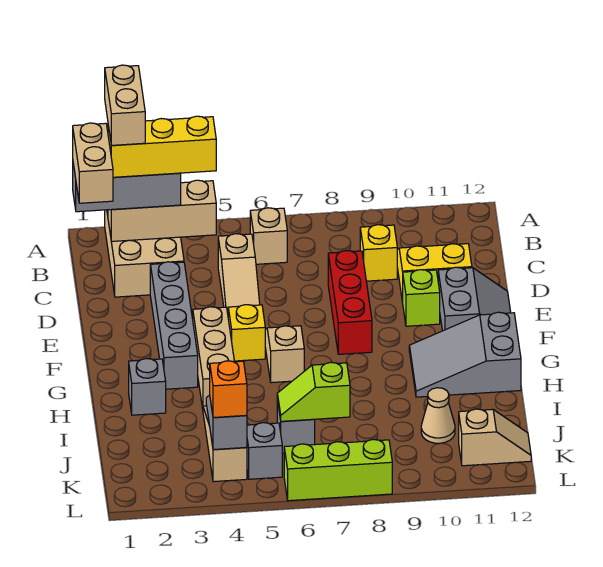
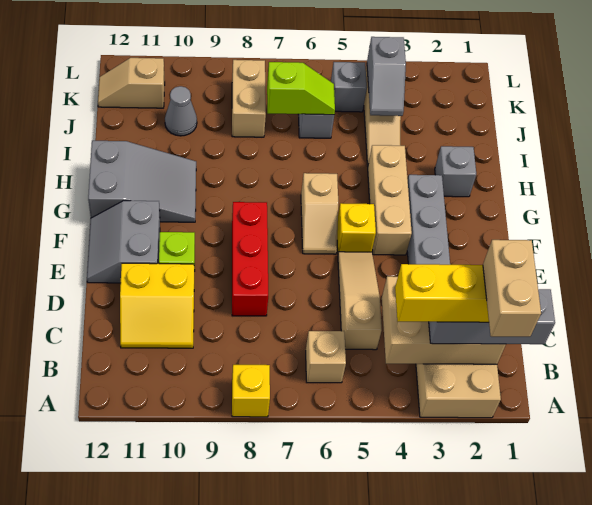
tan 1x2 brick [73,123,113,203] -> tan 1x2 brick moved to [232,60,266,137]
tan 1x3 brick [108,180,216,242] -> tan 2x3 brick [382,276,506,364]
yellow 1x1 brick [360,225,397,281] -> yellow 1x1 brick moved to [232,365,270,417]
tan 1x1 cone [421,388,455,443] -> grey 1x1 cone [165,86,197,136]
orange 1x1 brick [210,361,247,418] -> none
lime 1x3 brick [284,440,392,501] -> none

